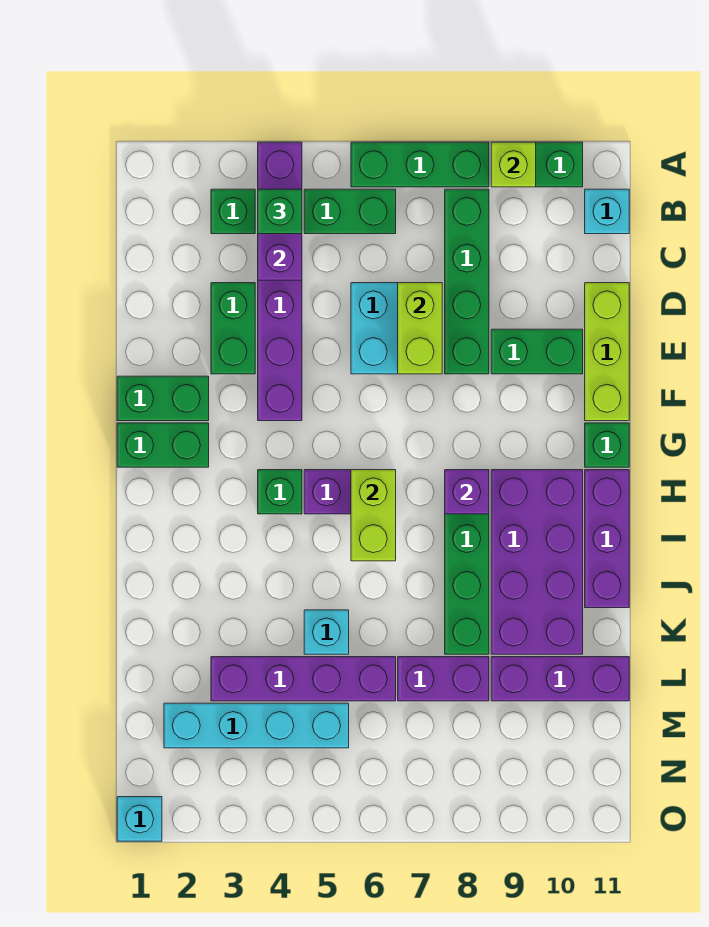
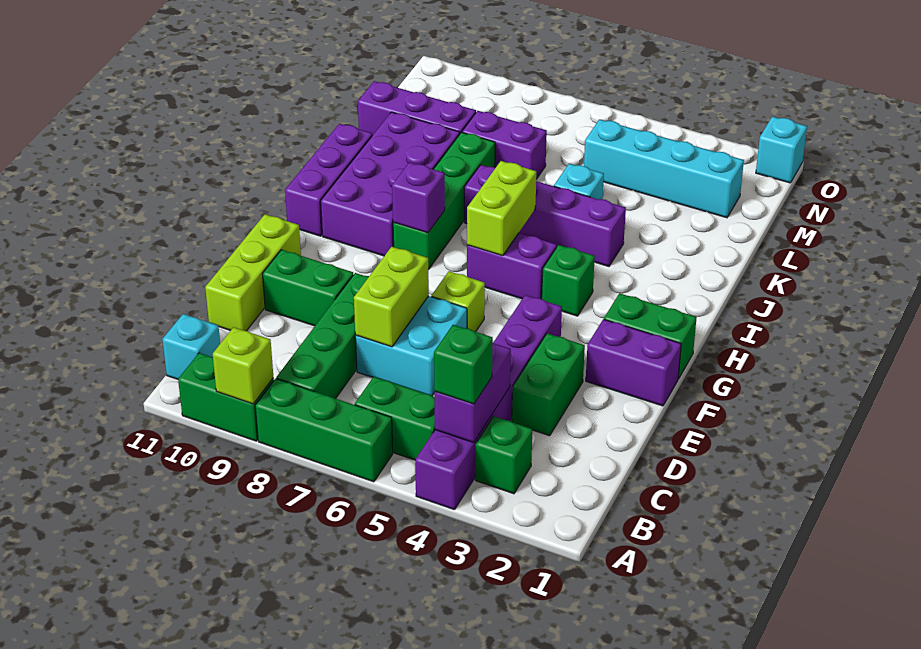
green 1x2 brick [117,376,209,421] -> purple 1x2 brick [586,319,681,406]
none -> lime 1x1 brick [431,271,485,332]
green 1x1 brick [585,423,629,467] -> none
purple 1x4 brick [211,657,396,701] -> purple 1x4 brick moved to [464,165,626,266]

